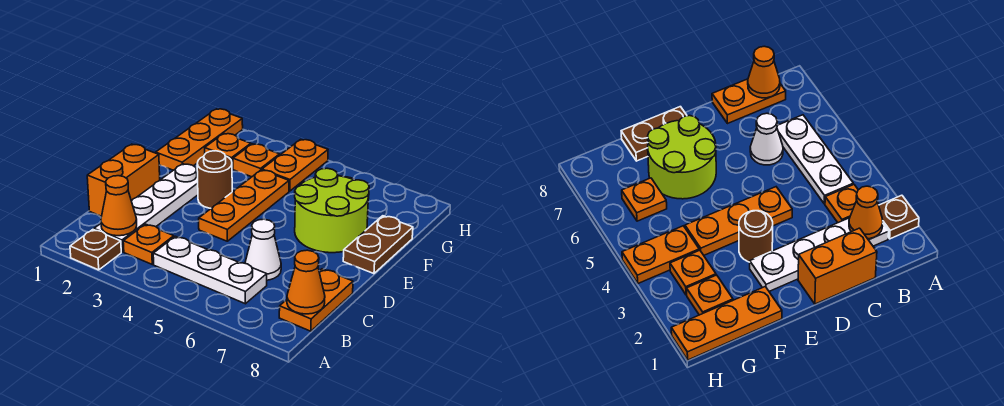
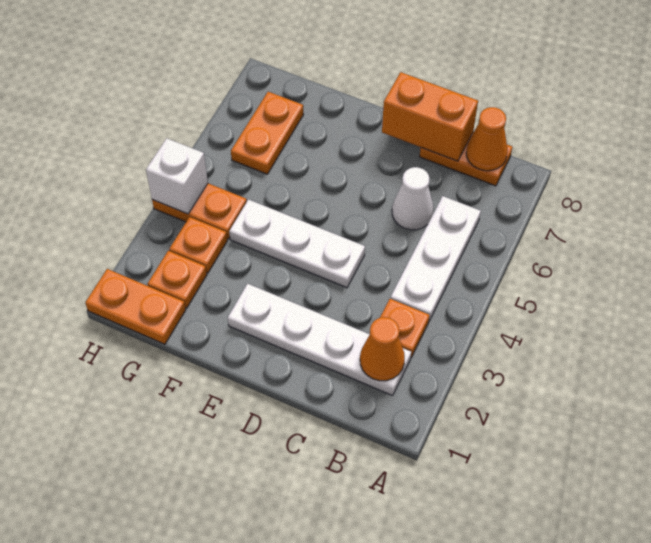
brown 1x1 plate [70,230,121,270] -> none
orange 1x2 brick [87,144,160,216] -> orange 1x2 brick moved to [382,72,478,161]
orange 1x3 plate [199,170,289,241] -> white 1x3 plate [229,200,365,288]
brown 1x1 round brick [197,151,232,208] -> none
lime 2x2 round brick [295,168,369,253] -> none
brown 1x2 plate [343,216,413,274] -> none
orange 1x3 plate [156,109,243,170] -> orange 1x2 plate [85,269,186,344]
orange 1x1 plate [622,178,667,221] -> orange 1x2 plate [231,92,304,174]
none -> white 1x1 brick [146,138,208,214]

